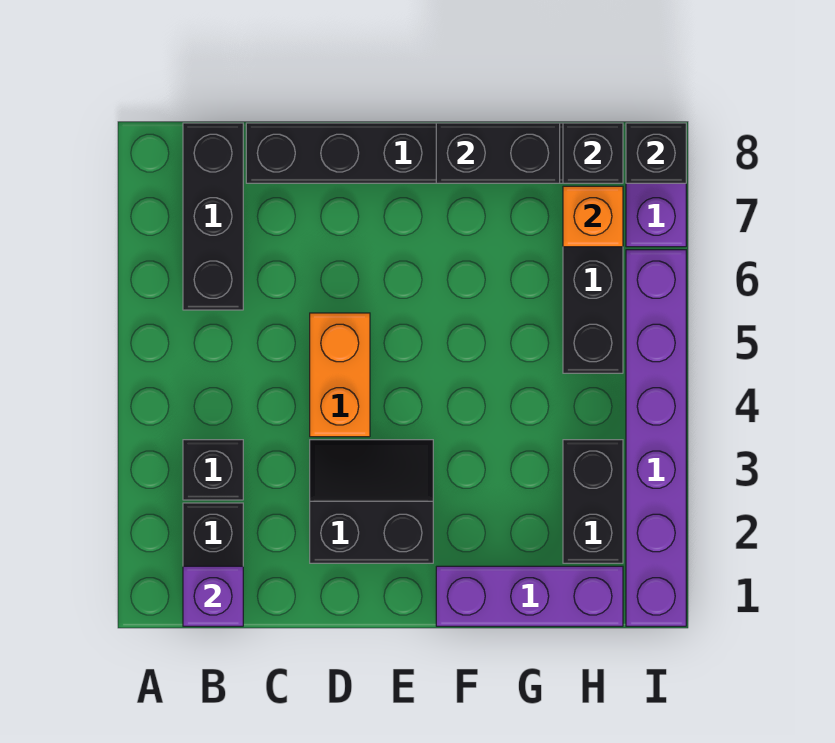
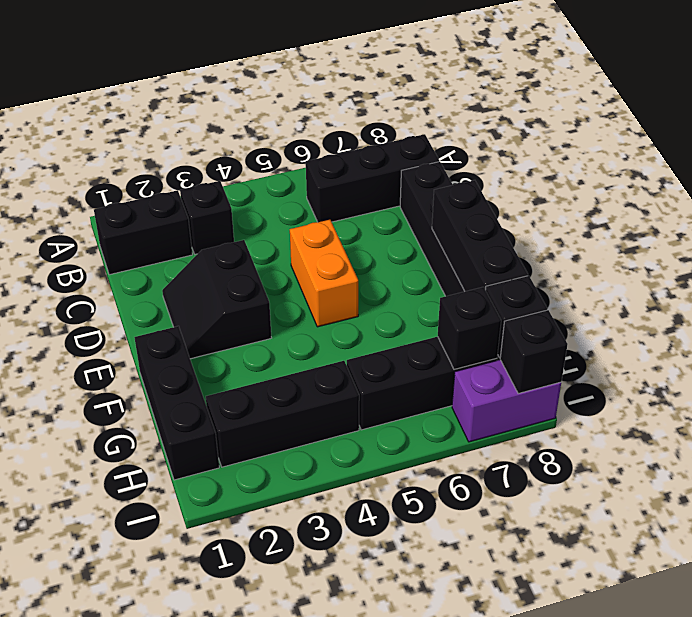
purple 1x1 brick [183,566,243,626] -> none
black 2x2 slope [310,440,433,563] -> black 2x2 slope turned to [162,240,271,359]
orange 1x2 brick [310,313,370,437] -> orange 1x2 brick turned to [290,220,358,327]
purple 1x3 brick [436,566,623,626] -> black 1x3 brick [134,326,219,480]
black 1x2 brick [436,123,560,183] -> black 1x3 brick [432,180,528,291]
black 1x2 brick [563,440,623,563] -> black 1x3 brick [206,361,359,467]
orange 1x1 brick [563,186,623,247] -> black 1x1 brick [438,287,501,370]
purple 1x6 brick [626,250,686,626] -> none

